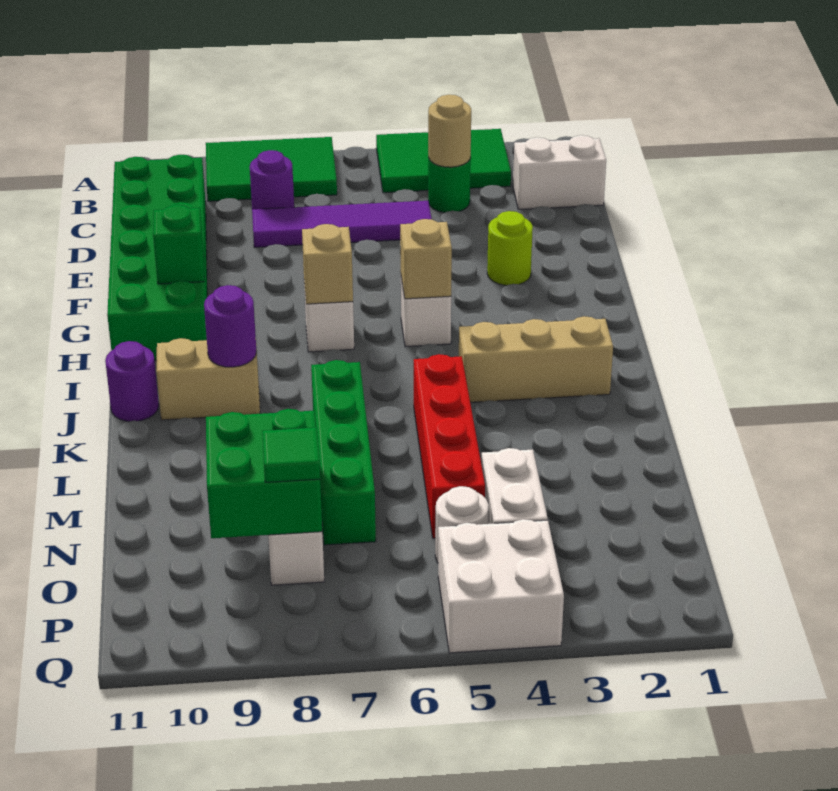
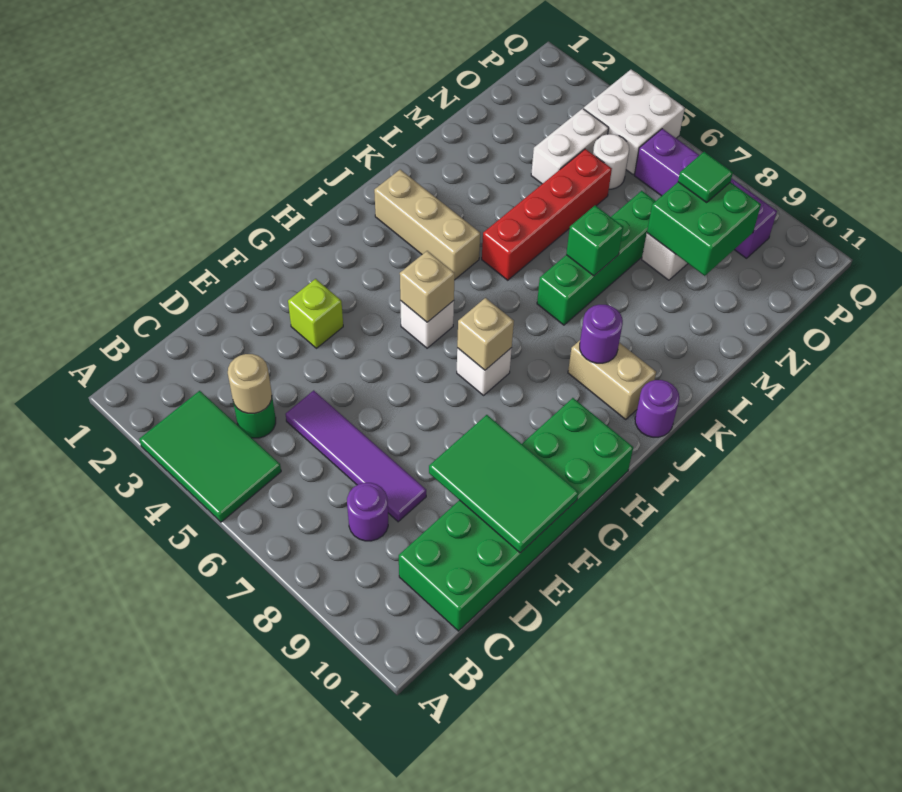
green 2x3 tile [206,137,337,201] -> green 2x3 tile moved to [429,415,579,553]
white 1x2 brick [513,135,606,209] -> none
lime 1x1 round brick [487,211,533,285] -> lime 1x1 brick [288,279,343,348]
green 1x1 brick [153,205,204,284] -> green 1x1 brick moved to [566,205,623,276]
none -> purple 1x4 brick [634,129,777,258]

